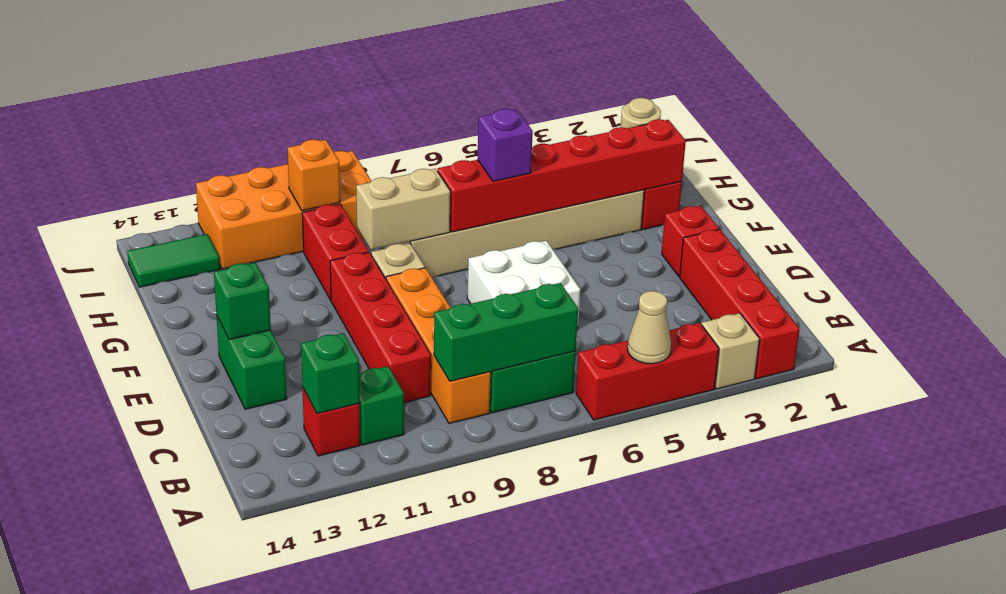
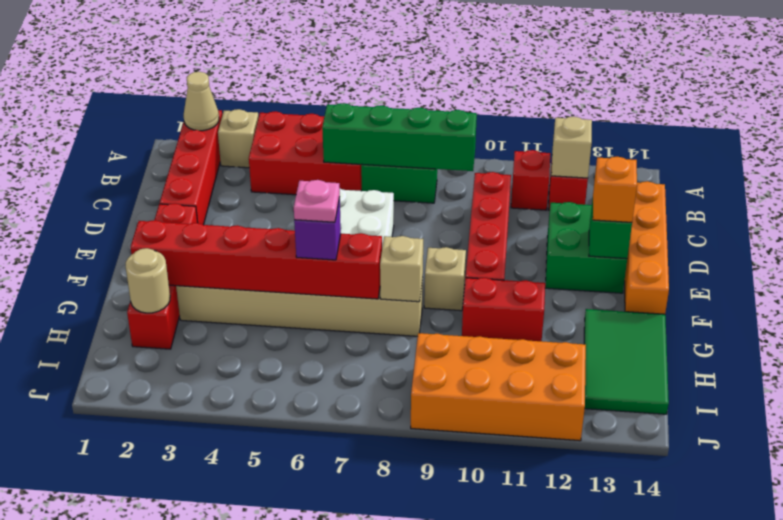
red 1x3 brick [576,323,719,420] -> red 2x3 brick [249,111,362,195]
tan 1x1 cone [627,291,671,364] -> tan 1x1 cone moved to [184,72,219,131]
green 1x3 brick [434,283,578,381] -> green 1x4 brick [322,103,477,171]
orange 1x4 brick [386,268,491,424] -> orange 1x4 brick moved to [625,181,669,314]
green 1x1 brick [359,366,404,445] -> red 1x1 brick [511,150,550,210]
green 1x1 brick [301,333,360,414] -> tan 1x1 brick [551,117,592,178]
green 1x2 brick [216,315,287,409] -> green 2x2 brick [545,202,627,293]
none -> pink 1x1 plate [294,180,340,222]
tan 1x2 brick [356,169,451,250] -> tan 1x1 brick [380,236,423,302]
red 1x2 brick [302,204,369,300] -> red 1x2 brick turned to [462,278,545,341]
orange 1x1 brick [288,140,340,211] -> orange 1x1 brick moved to [593,157,637,222]
green 1x2 tile [127,234,220,287] -> green 2x3 tile [584,309,669,414]

